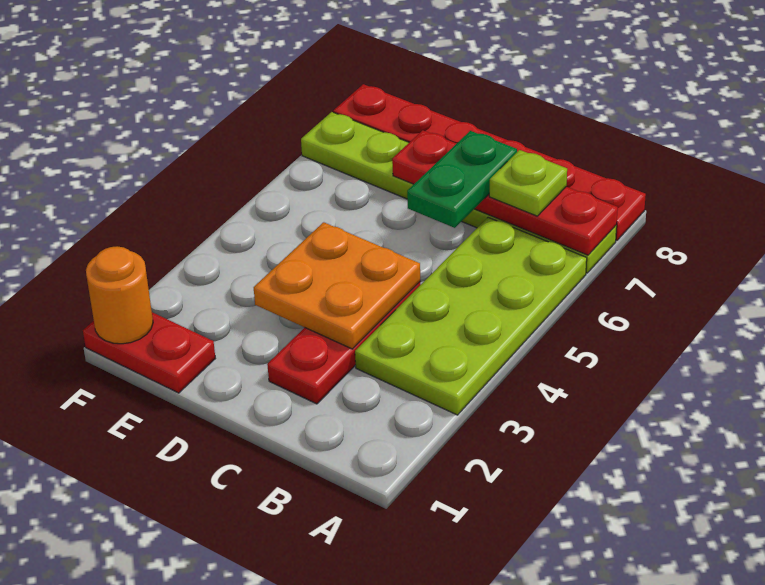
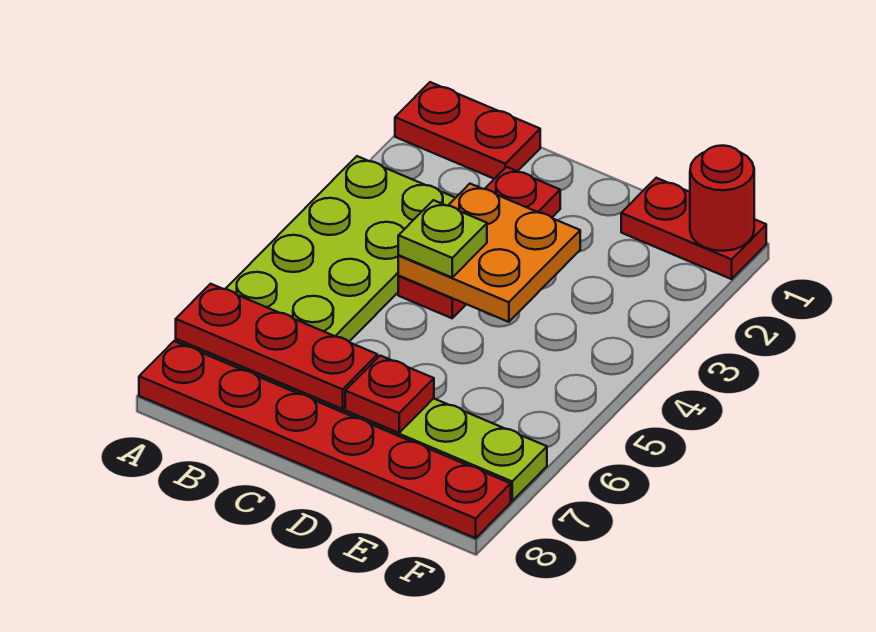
none -> red 1x2 plate [395,82,540,179]
lime 1x1 plate [489,150,567,216] -> lime 1x1 plate moved to [398,200,487,277]
green 1x2 plate [407,131,517,228] -> none
orange 1x1 round brick [86,246,153,344] -> red 1x1 round brick [690,146,754,251]

